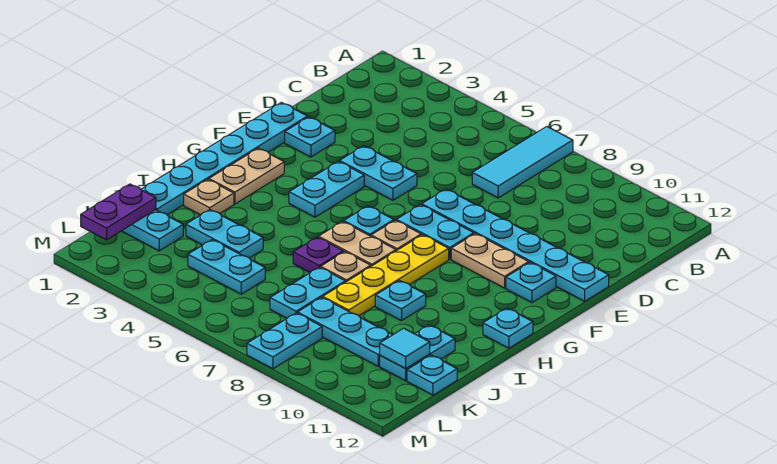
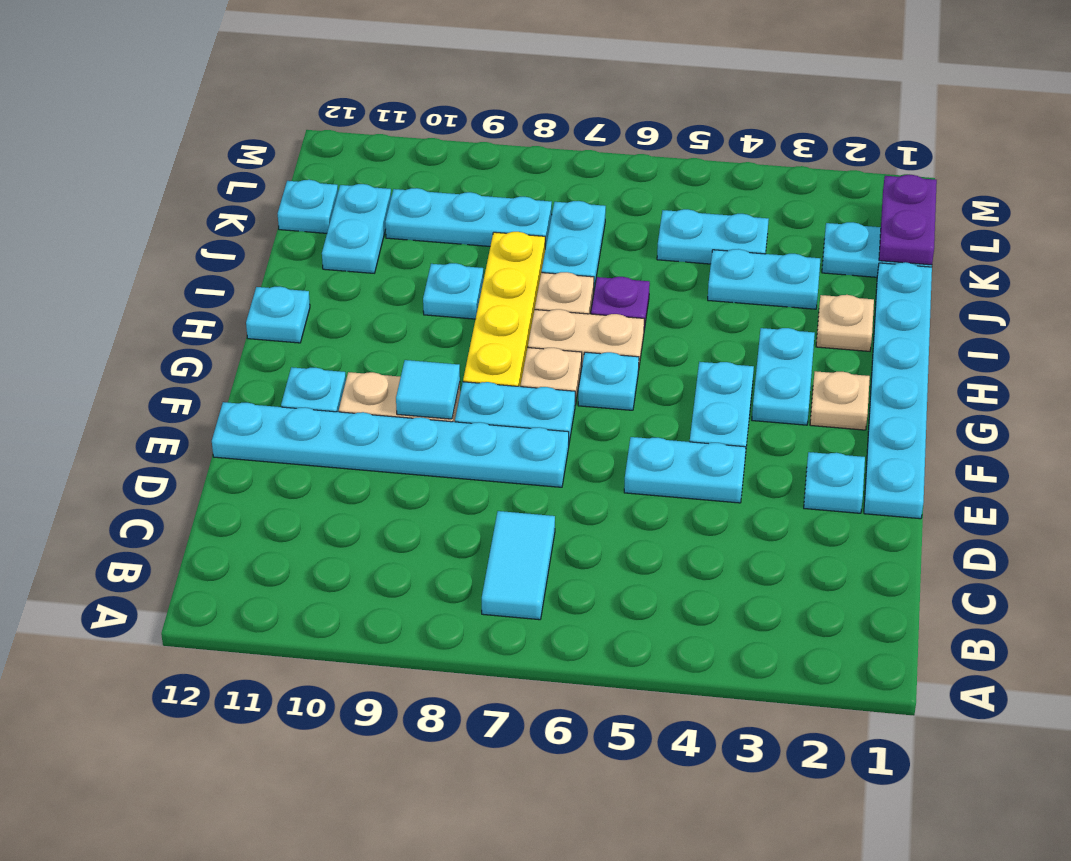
cyan 1x3 tile [472,127,573,198] -> cyan 1x2 tile [482,511,555,620]
tan 1x2 plate [209,148,284,204] -> tan 1x1 plate [810,371,870,430]
cyan 1x1 tile [380,328,430,369] -> cyan 1x1 tile moved to [396,360,460,419]
cyan 1x2 plate [247,313,322,369] -> cyan 1x2 plate moved to [752,328,815,425]

